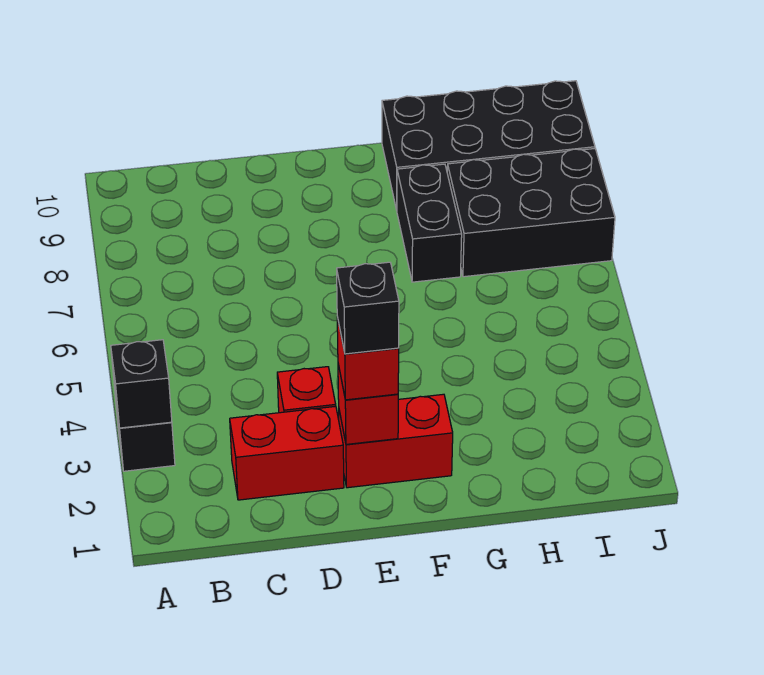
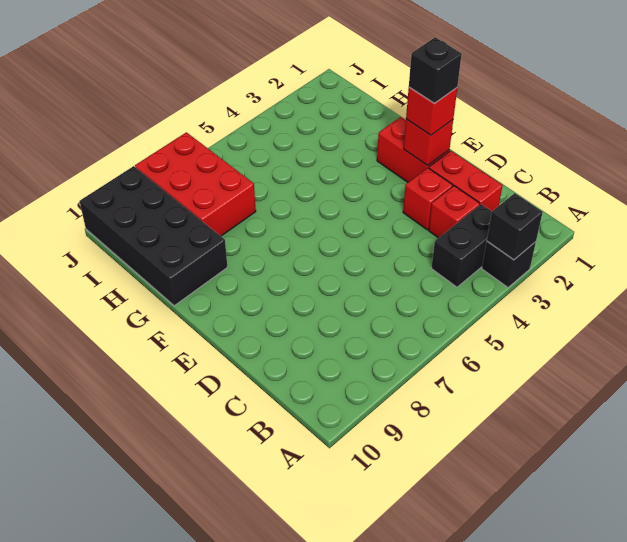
none -> red 1x1 brick [429,186,480,238]
black 1x2 brick [397,164,462,282] -> black 1x2 brick moved to [431,204,492,287]
black 2x3 brick [447,149,615,277] -> red 2x3 brick [135,132,256,236]

